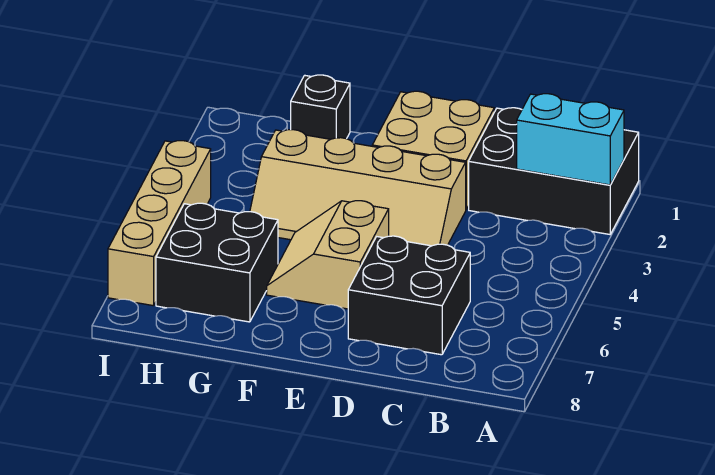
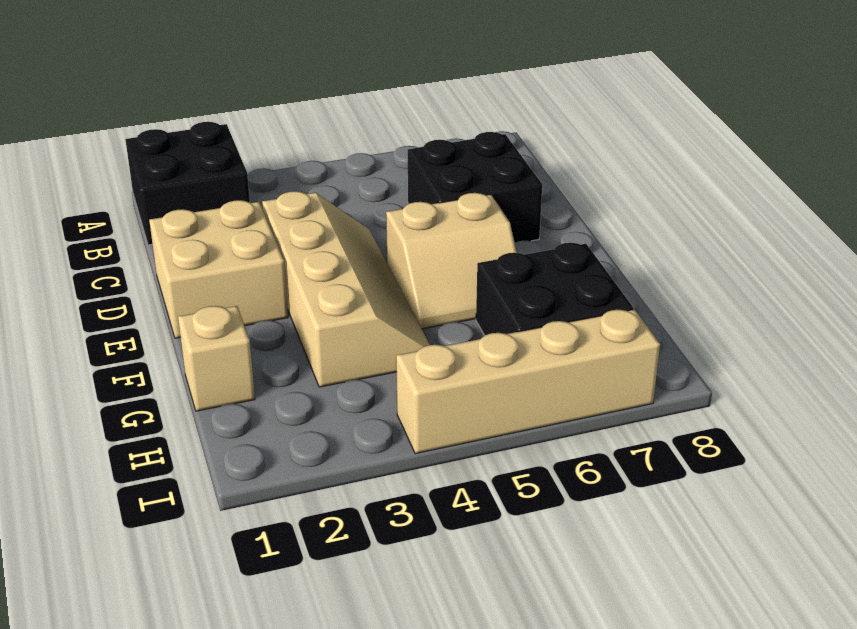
black 2x3 brick [469,108,639,234] -> black 2x2 brick [125,122,250,245]
cyan 1x2 brick [517,94,624,185] -> none
black 1x1 brick [291,75,350,139] -> tan 1x1 brick [178,306,255,411]

